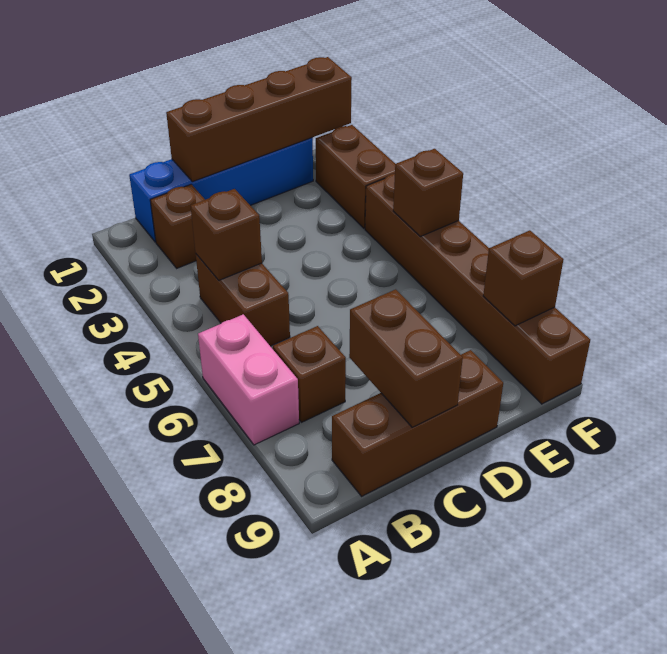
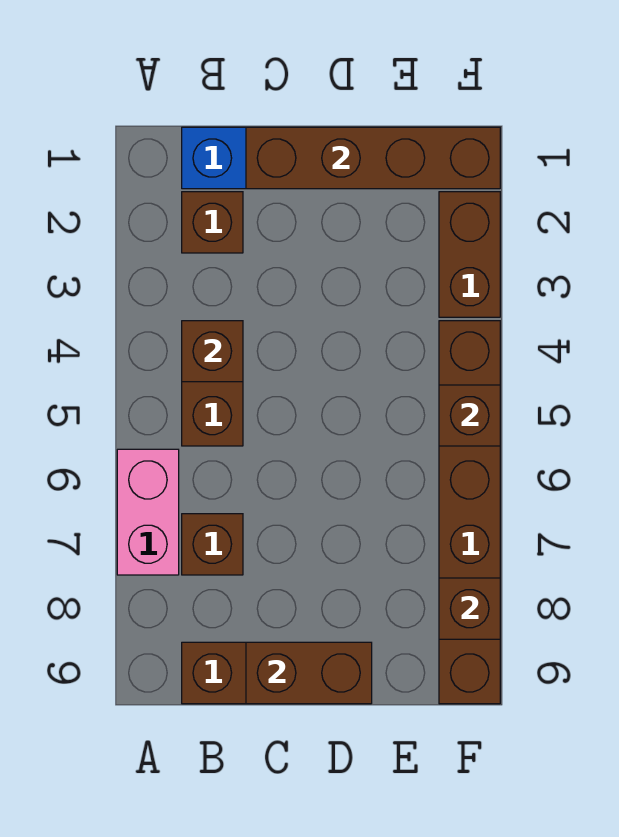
brown 1x2 brick [349,289,463,427] -> brown 1x2 brick turned to [246,642,372,704]

